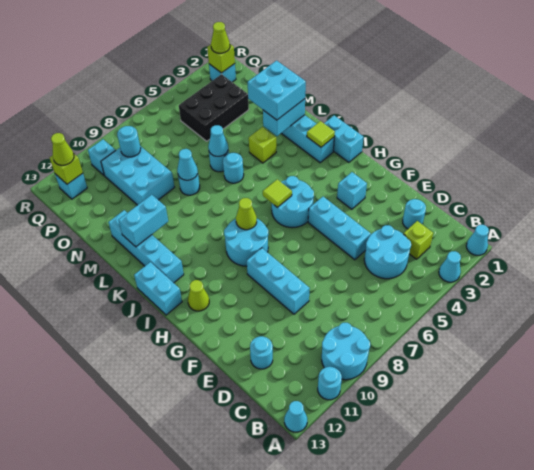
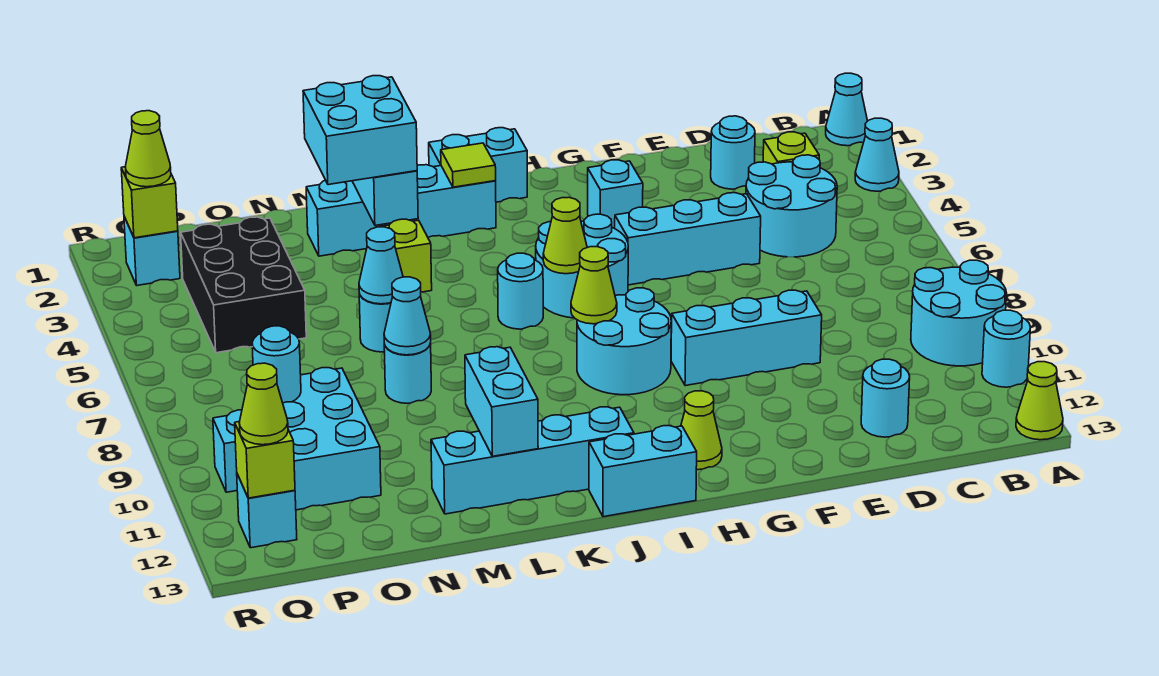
cyan 1x1 cone [284,401,307,432] -> lime 1x1 cone [1016,362,1063,440]
lime 1x1 tile [263,179,292,208] -> lime 1x1 cone [543,197,587,274]
cyan 1x1 round brick [223,153,244,183] -> cyan 1x1 round brick moved to [498,253,543,329]
cyan 2x3 brick [101,146,175,205] -> cyan 2x3 brick turned to [283,368,381,510]

